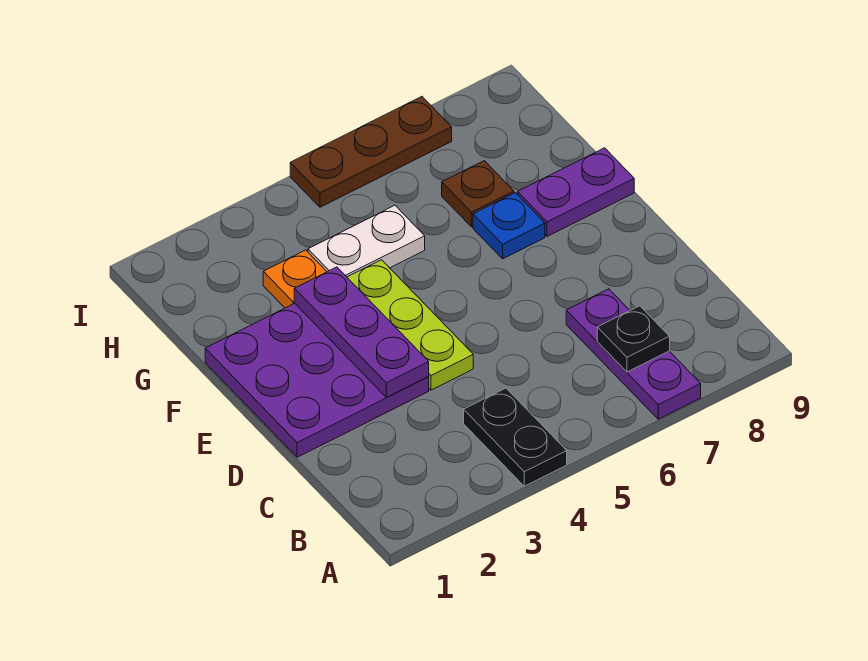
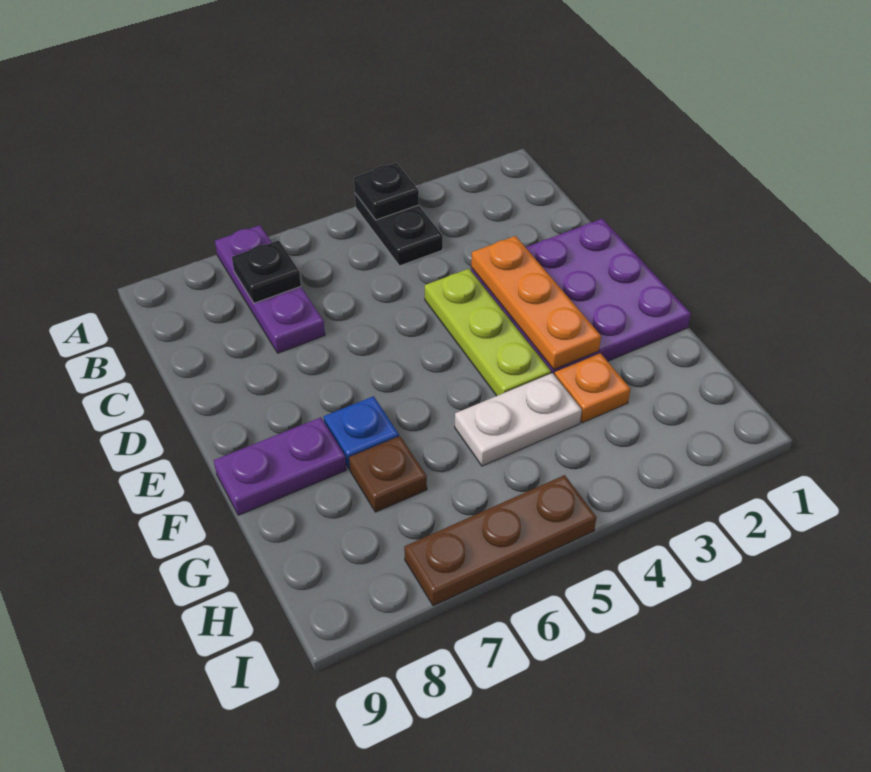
none -> black 1x1 plate [354,163,419,220]
purple 1x3 plate [294,267,429,397] -> orange 1x3 plate [471,236,601,370]

